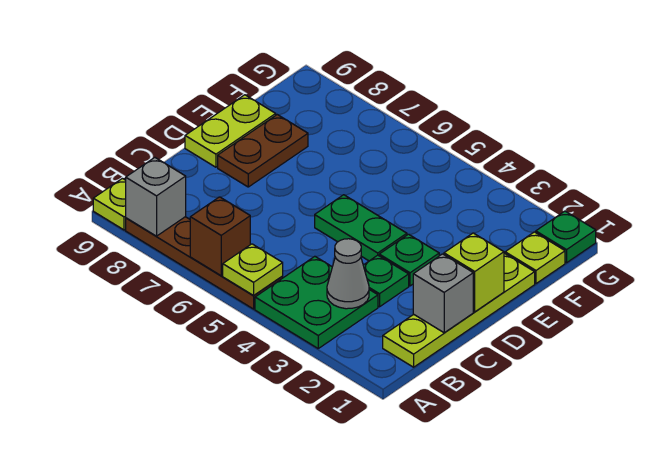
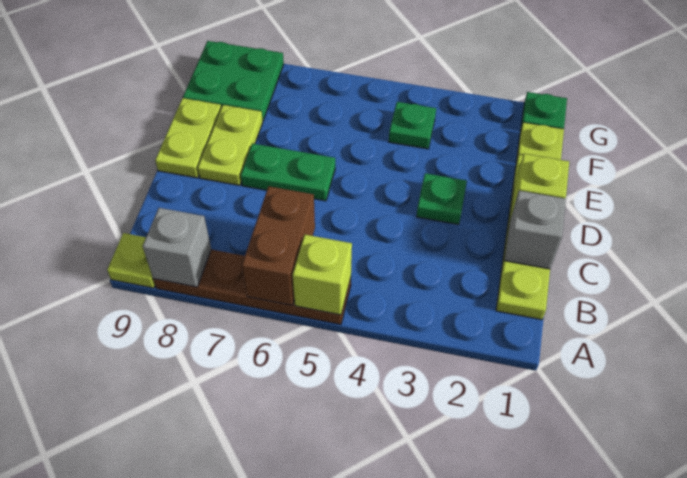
green 2x2 plate [255,256,378,348] -> green 2x2 plate moved to [183,41,284,120]
lime 1x1 plate [223,244,283,295] -> lime 1x1 brick [293,235,352,315]
brown 1x1 brick [190,197,250,276] -> brown 1x2 brick [242,186,315,305]
grey 1x1 cone [327,239,369,309] -> none
green 1x1 plate [363,255,409,307] -> green 1x1 plate moved to [389,102,436,149]
green 1x2 plate [315,195,407,261] -> green 1x2 plate moved to [241,143,335,201]
brown 1x2 plate [218,115,308,187] -> lime 1x2 plate [198,105,263,185]

